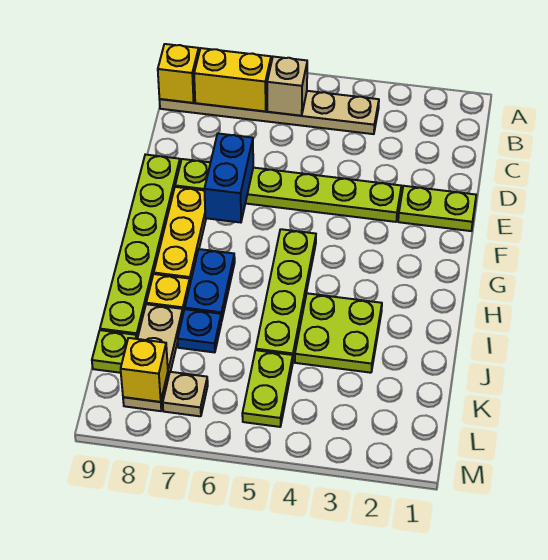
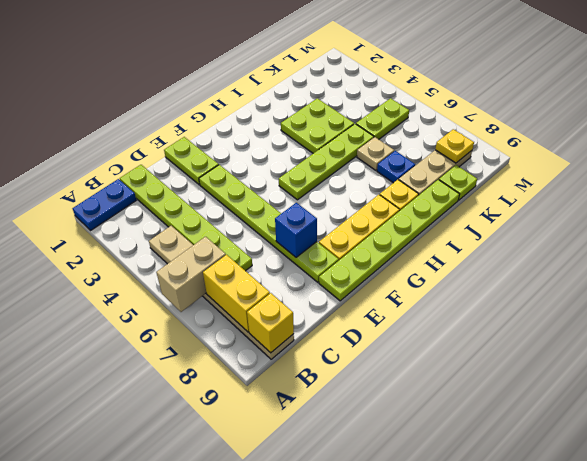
tan 1x1 brick [267,57,307,116] -> tan 1x2 brick [156,237,226,312]
none -> lime 1x6 plate [120,165,252,271]
blue 1x2 brick [204,134,253,223] -> blue 1x1 brick [275,203,317,257]
blue 1x2 plate [185,249,235,321] -> blue 1x2 plate moved to [72,179,136,230]
tan 1x1 plate [163,372,208,416] -> tan 1x1 plate moved to [357,137,394,170]
yellow 1x1 brick [121,338,168,402] -> yellow 1x1 plate [435,129,474,163]

